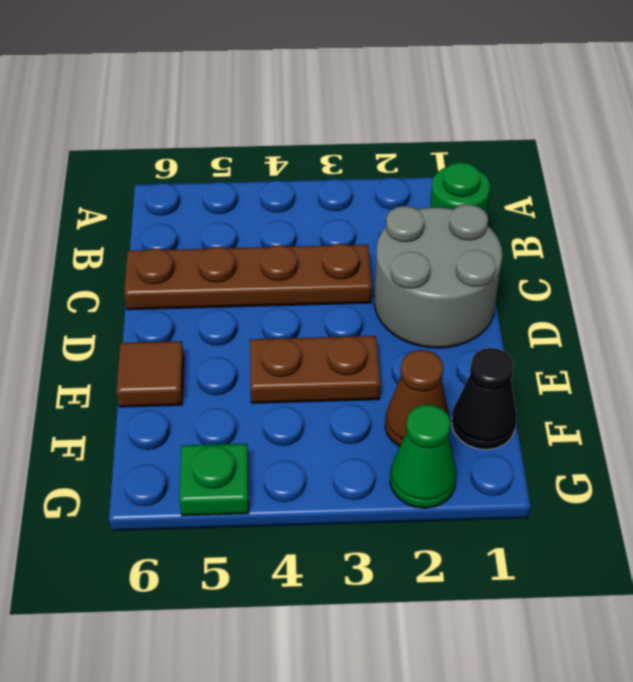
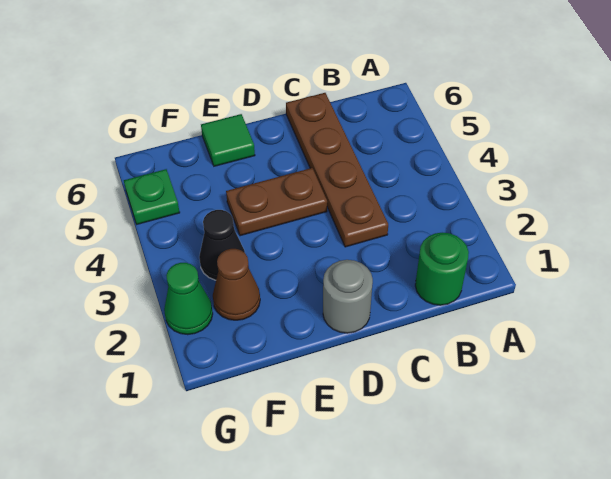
grey 2x2 round brick [374,205,502,348] -> grey 1x1 round brick [323,260,373,333]
brown 1x2 plate [250,336,380,403] -> brown 1x2 plate turned to [226,168,327,236]
brown 1x1 tile [116,341,184,407] -> green 1x1 tile [201,114,255,166]
black 1x1 cone [452,348,516,450] -> black 1x1 cone moved to [199,210,245,280]

